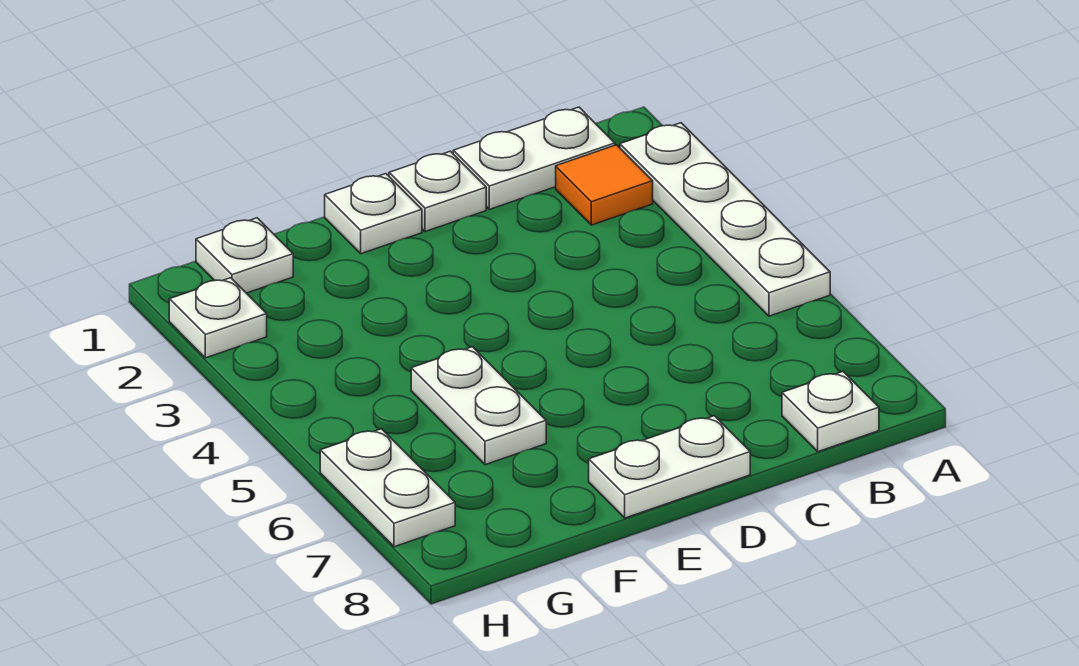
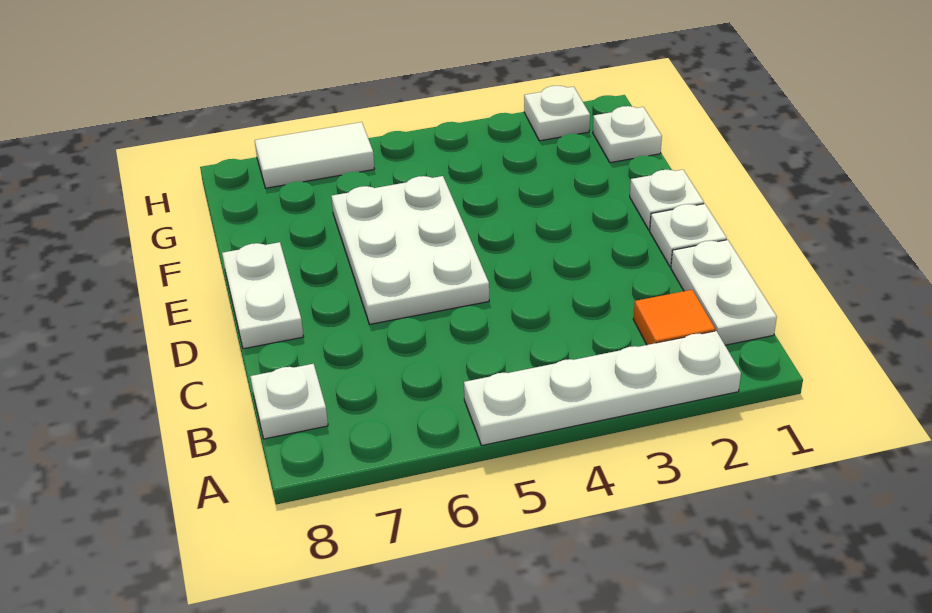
white 1x2 plate [411,347,546,465] -> white 2x3 plate [331,176,489,324]
white 1x2 plate [320,429,455,547] -> white 1x2 tile [255,122,374,188]

